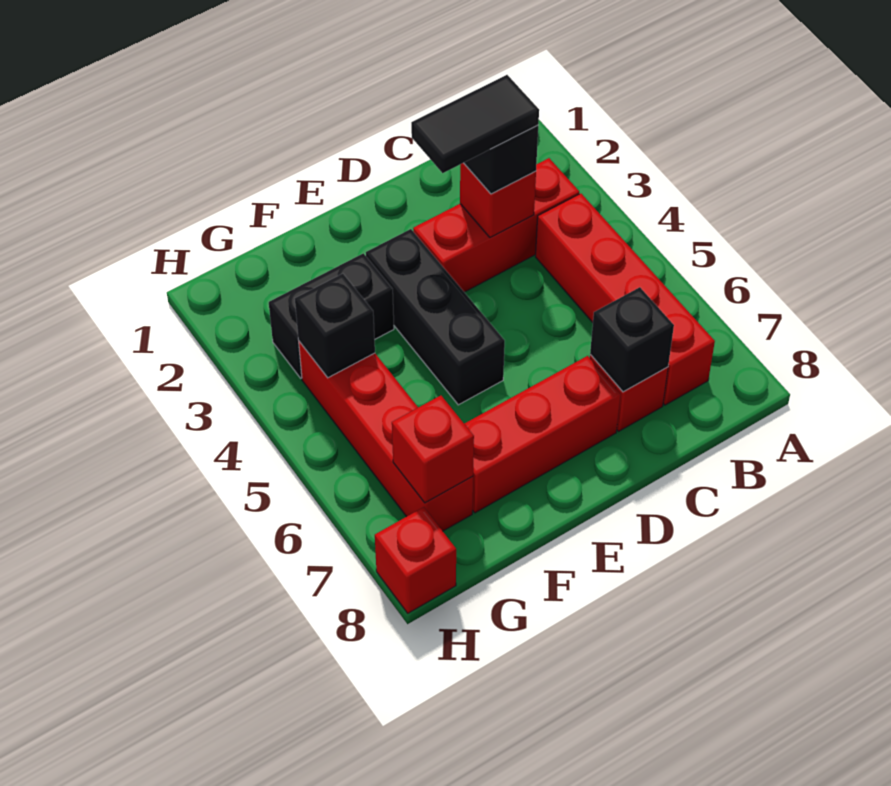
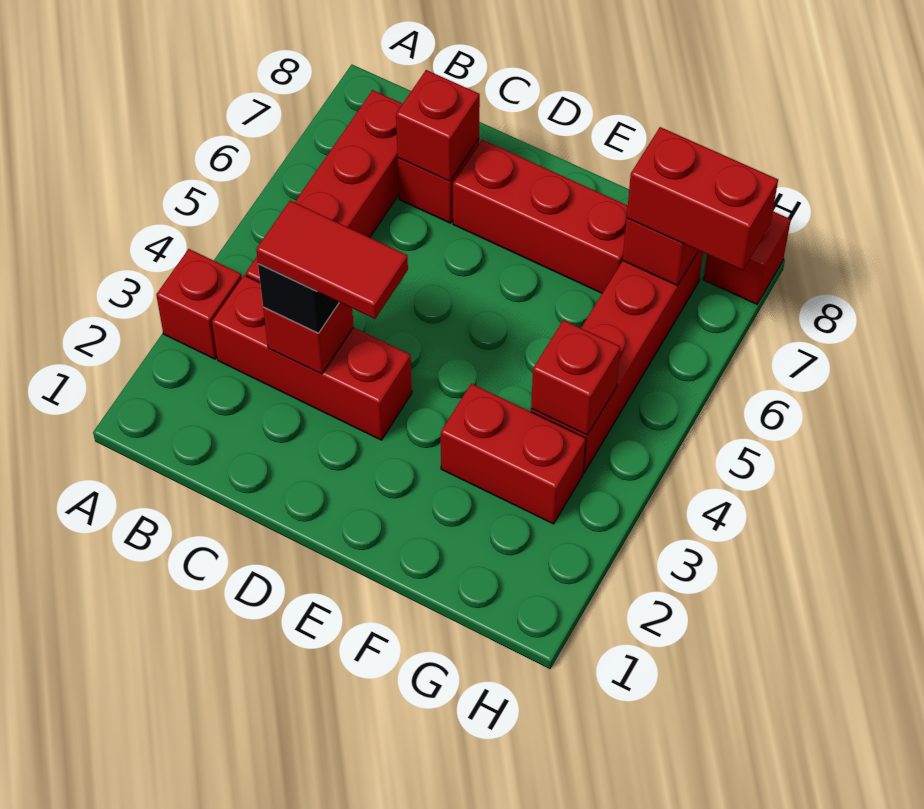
none -> red 1x1 brick [156,249,242,359]
black 1x2 tile [411,75,539,173] -> red 1x2 tile [256,201,408,319]
black 1x1 brick [590,287,674,392] -> red 1x1 brick [396,70,480,181]
black 1x3 brick [366,229,505,405] -> none
black 1x2 brick [269,253,394,378] -> red 1x2 brick [441,384,586,524]
black 1x1 brick [295,274,375,378] -> red 1x1 brick [531,320,620,435]
none -> red 1x2 brick [627,127,778,270]

